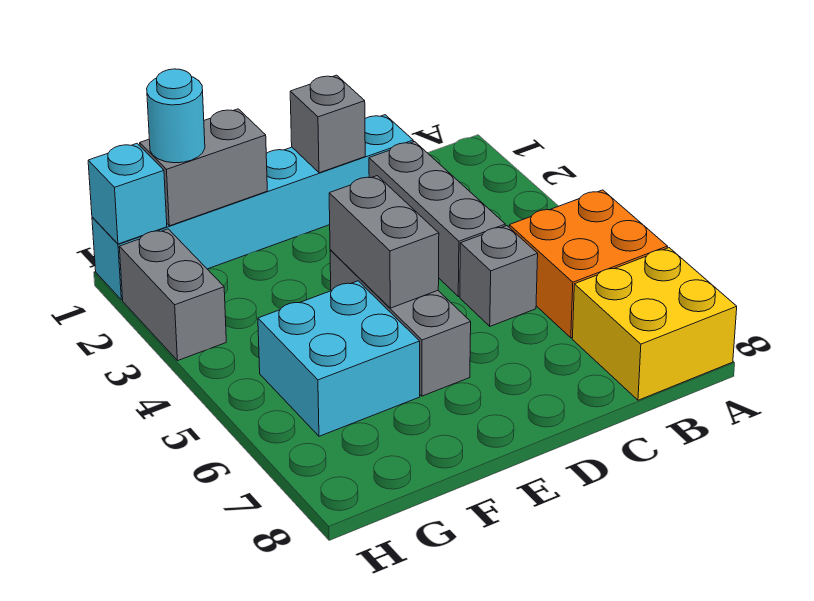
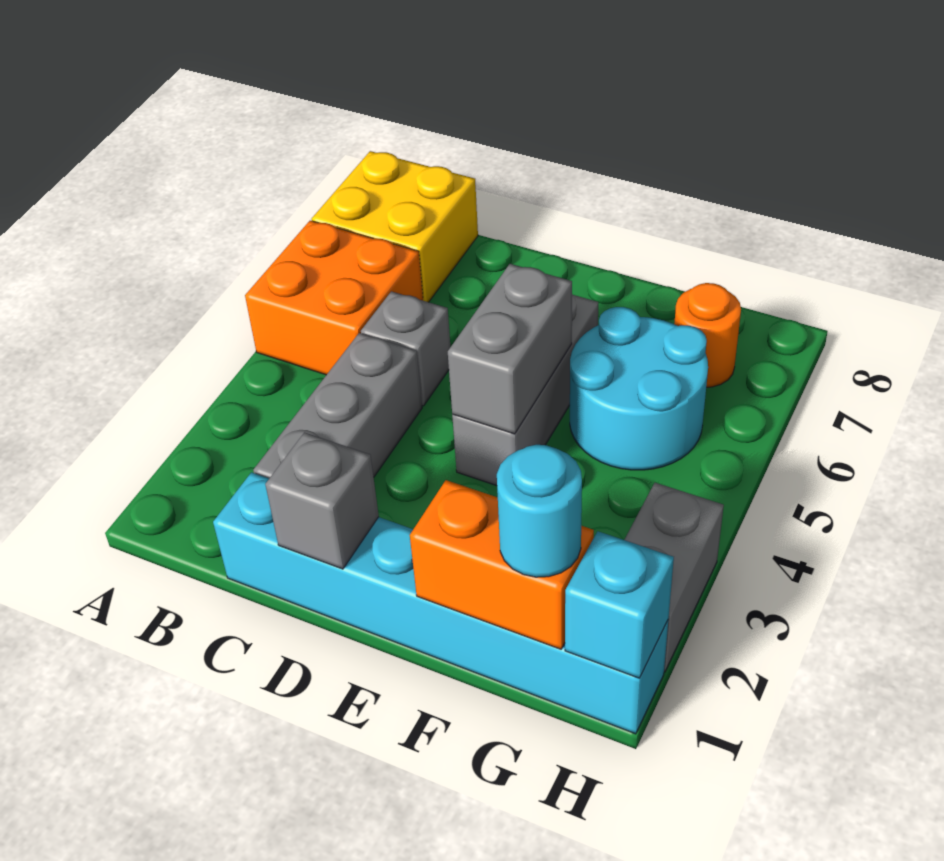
grey 1x2 brick [140,109,267,226] -> orange 1x2 brick [410,480,594,649]
cyan 2x2 brick [258,281,420,436] -> cyan 2x2 round brick [570,307,708,470]
none -> orange 1x1 round brick [674,283,741,387]

